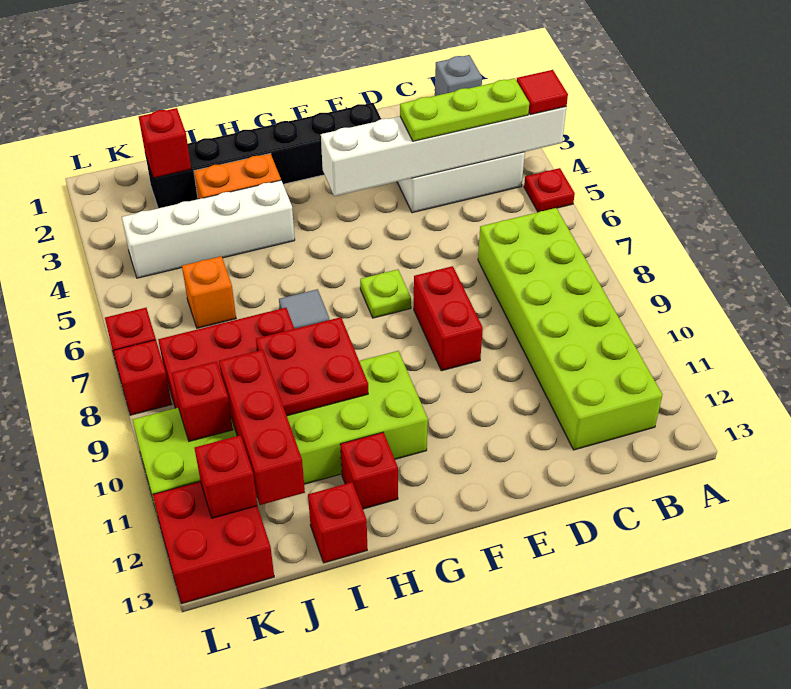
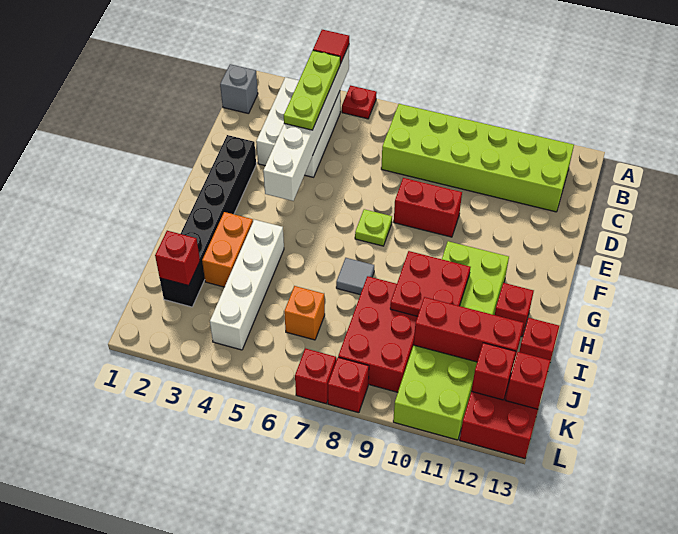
red 1x1 brick [172,362,233,441] -> red 1x1 brick moved to [506,352,551,409]

